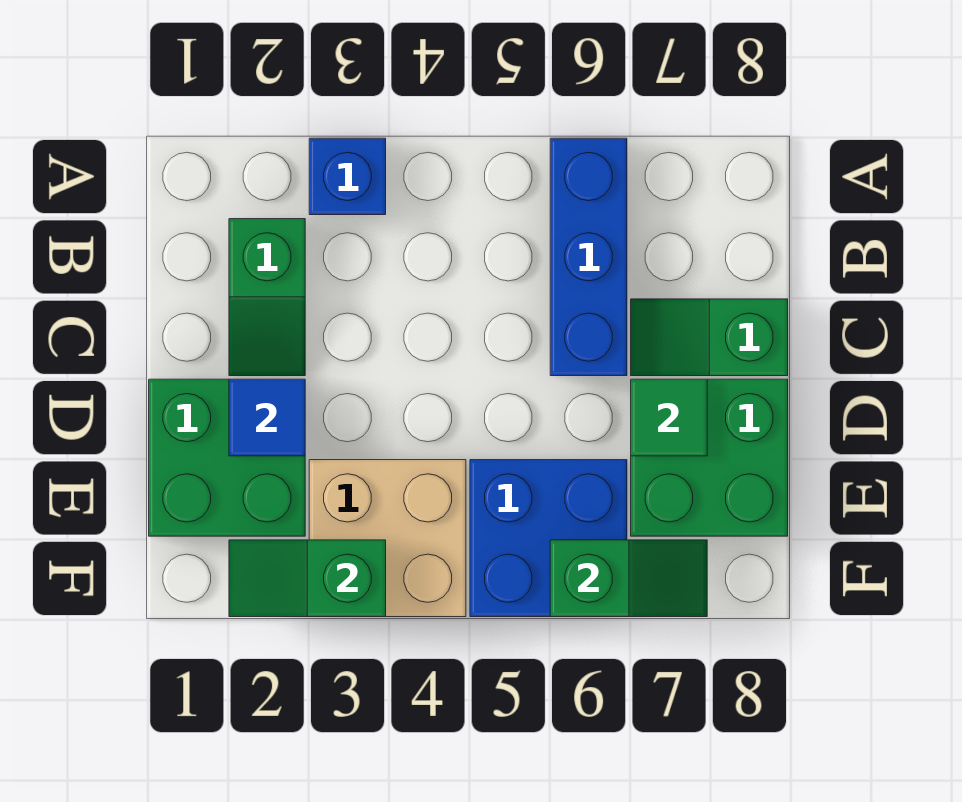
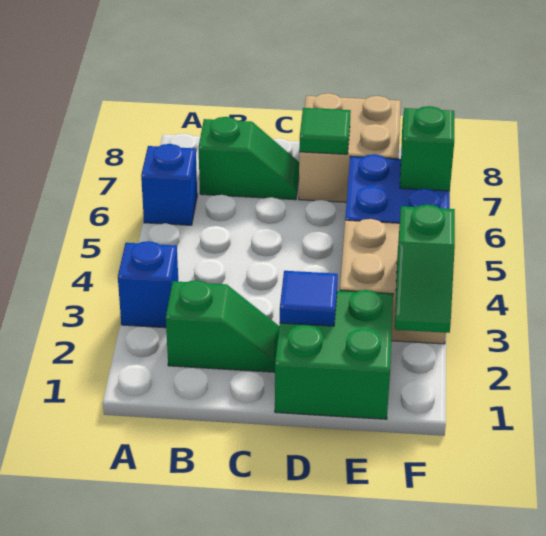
blue 1x3 brick [550,138,627,376] -> blue 1x1 brick [141,144,197,225]
green 1x2 slope [631,299,788,376] -> green 1x2 slope turned to [198,117,299,200]
green 2x2 brick [631,379,788,536] -> tan 2x2 brick [299,93,401,202]

